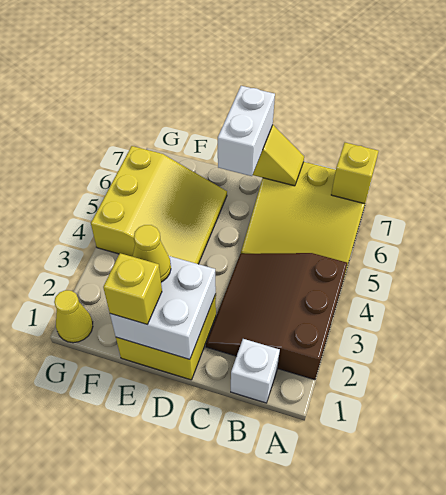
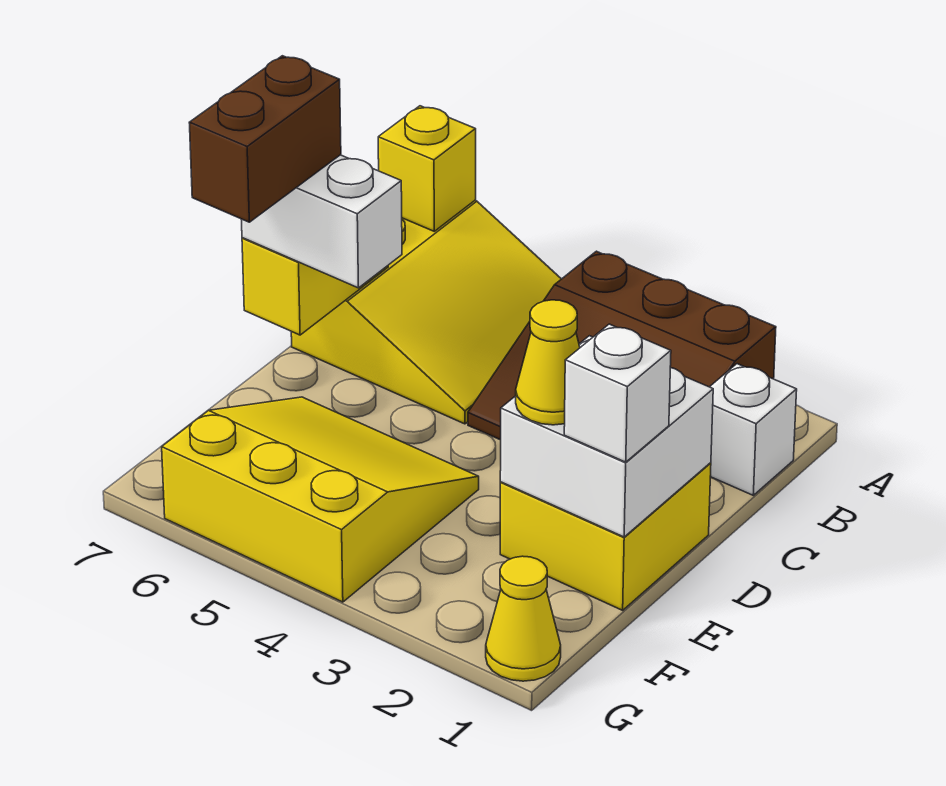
none -> brown 1x2 brick [189,56,341,222]
yellow 1x1 brick [103,253,162,324] -> white 1x1 brick [564,324,671,462]

